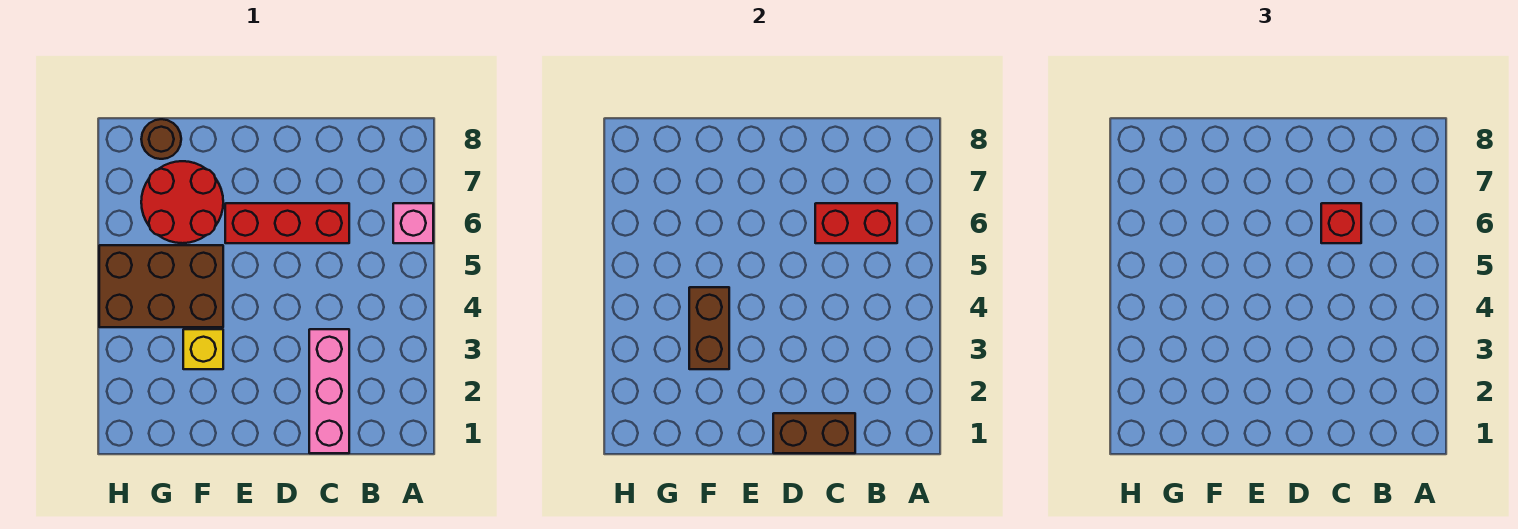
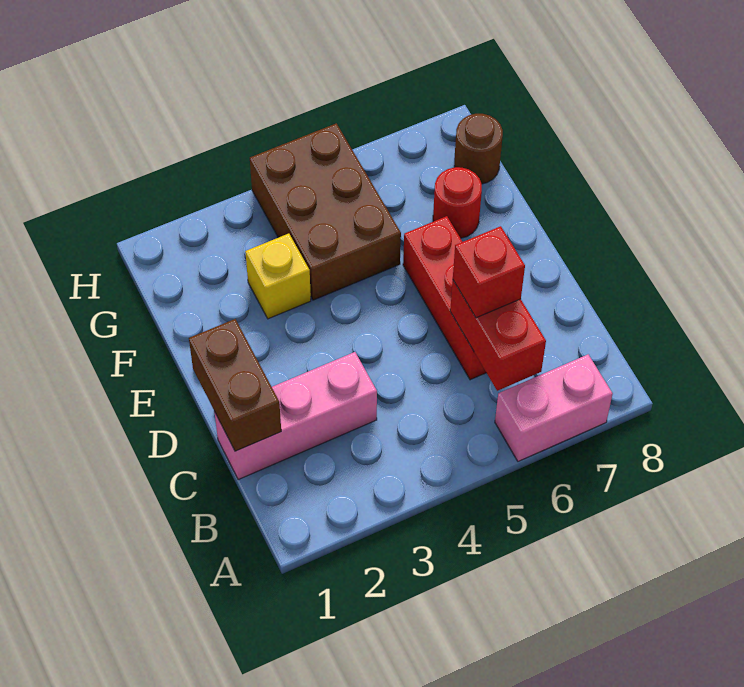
pink 1x1 brick [393,203,433,243] -> pink 1x2 brick [495,355,613,461]
brown 1x2 brick [689,287,729,369] -> none
red 2x2 round brick [141,161,223,243] -> red 1x1 round brick [433,167,482,238]

